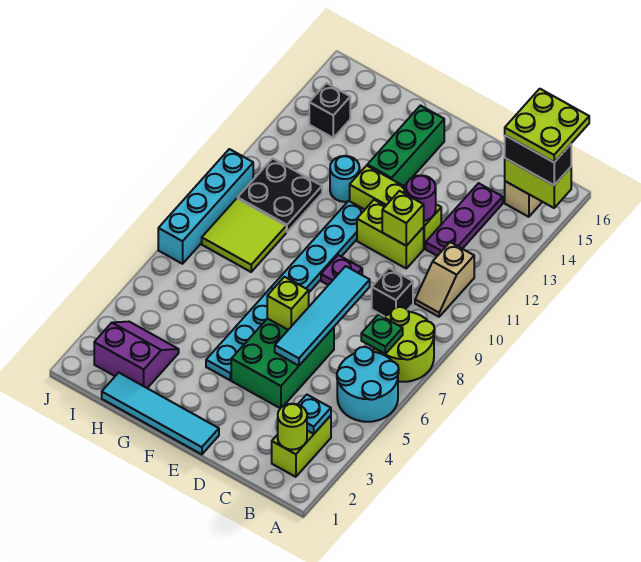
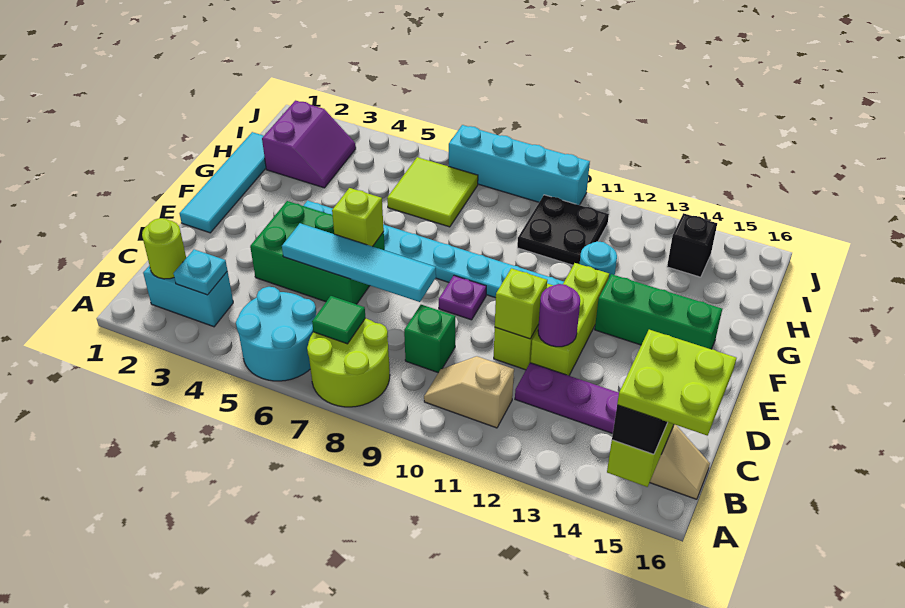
lime 1x2 brick [272,416,331,477] -> cyan 1x2 brick [143,257,233,327]
green 1x1 plate [361,315,403,354] -> green 1x1 tile [312,296,365,344]
black 1x1 brick [372,268,413,317] -> green 1x1 brick [404,305,455,373]
lime 2x2 tile [202,199,286,272] -> lime 2x2 tile moved to [387,157,478,227]

